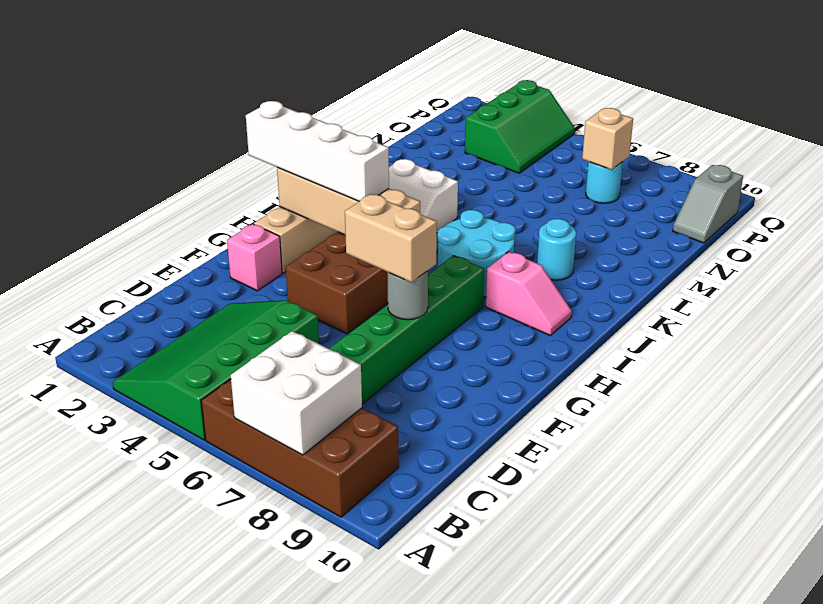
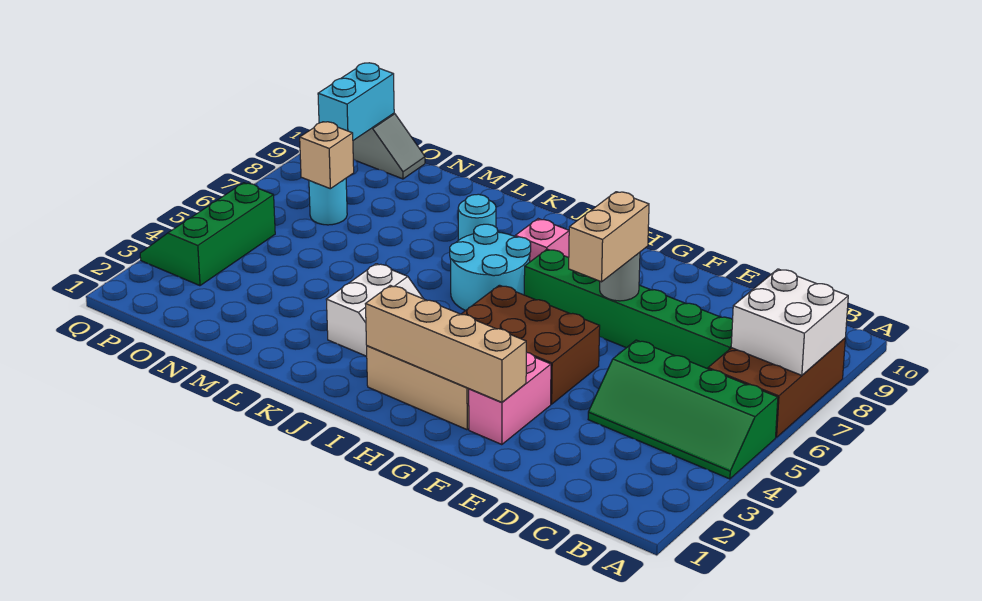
green 3x4 slope [113,300,319,440] -> green 2x4 slope [588,340,778,479]
brown 2x4 brick [201,379,399,517] -> brown 2x3 brick [708,338,845,437]
pink 1x1 brick [227,224,282,291] -> pink 1x2 brick [469,352,551,445]
white 1x4 brick [246,101,389,201] -> none
tan 1x4 brick [277,167,420,235] -> tan 1x4 brick turned to [366,285,526,402]
green 2x3 slope [465,80,575,173] -> green 2x3 slope turned to [140,183,275,286]
none -> cyan 1x2 brick [318,63,394,140]

